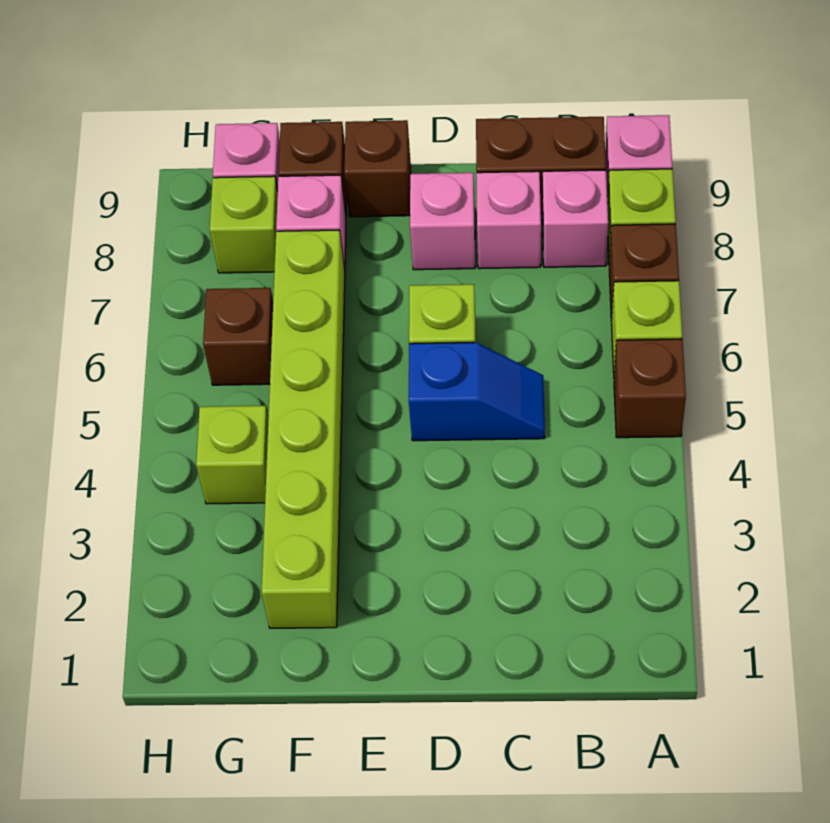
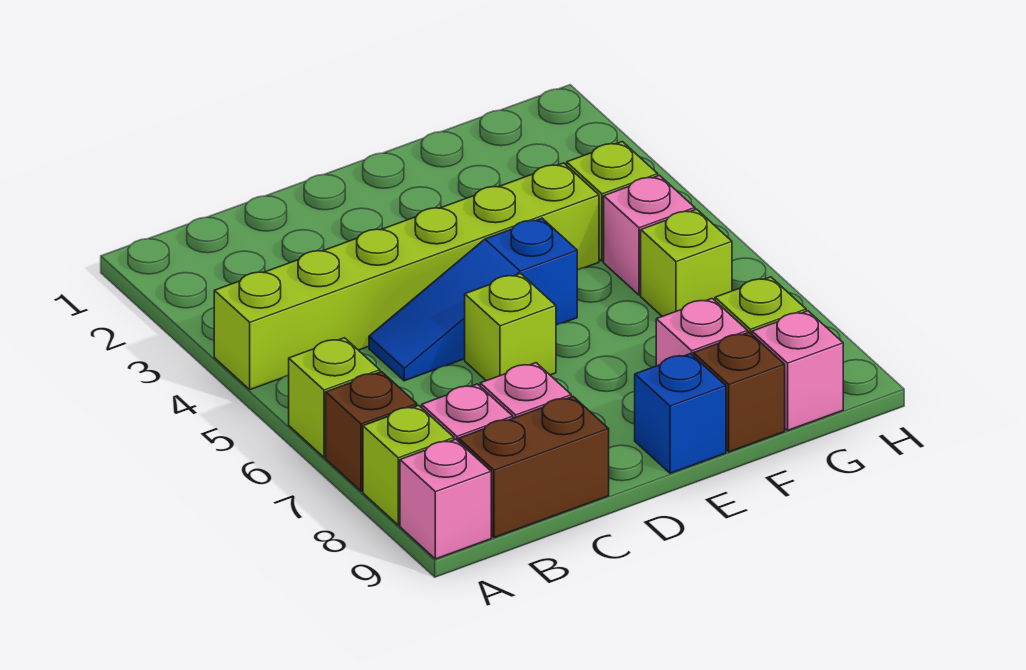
brown 1x1 brick [614,339,686,438] -> none
blue 1x2 slope [409,342,545,441] -> blue 1x3 slope [369,218,577,381]
pink 1x1 brick [410,173,475,270] -> pink 1x1 brick moved to [604,175,695,295]
brown 1x1 brick [344,120,411,217] -> blue 1x1 brick [635,354,726,473]
lime 1x6 brick [262,230,345,628] -> lime 1x6 brick turned to [214,163,599,390]
brown 1x1 brick [203,288,273,385] -> lime 1x1 brick [641,209,732,316]

